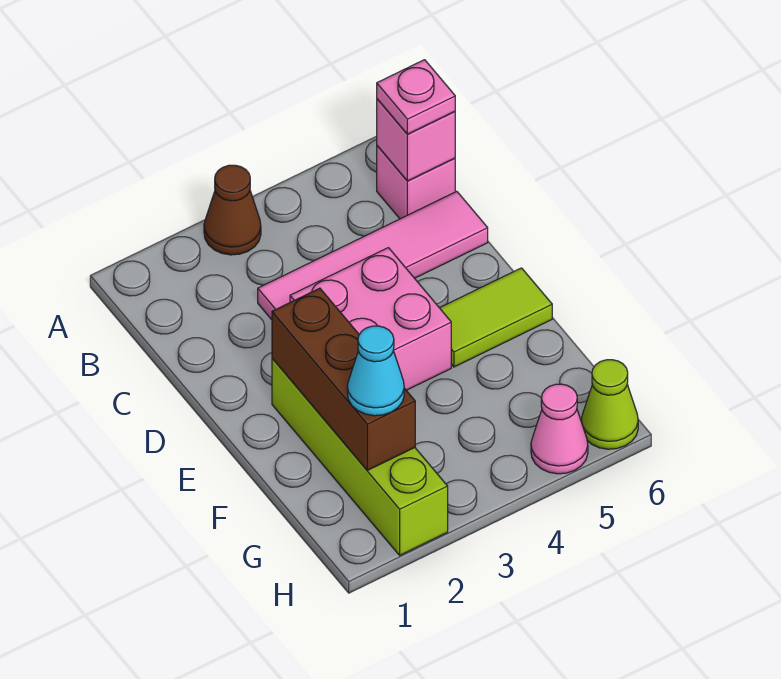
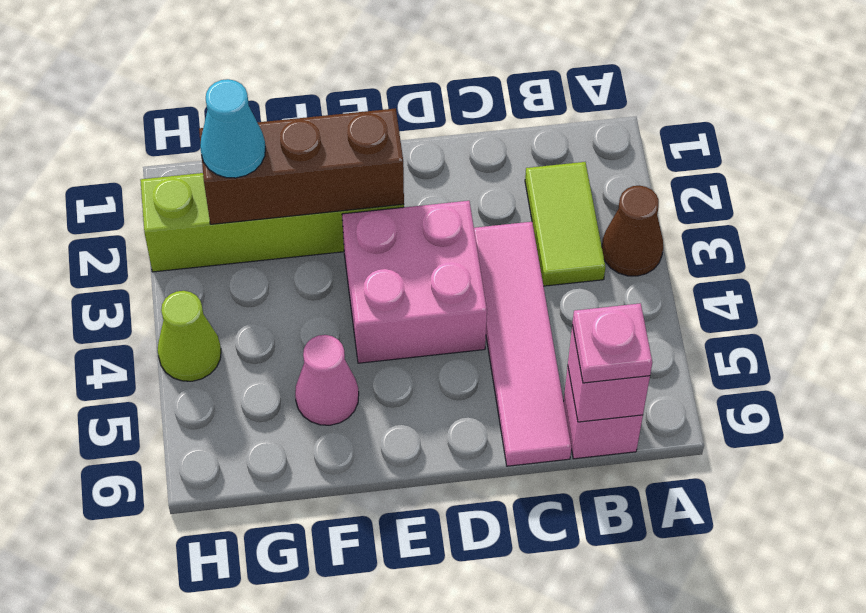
lime 1x2 tile [440,268,552,367] -> lime 1x2 tile moved to [525,162,605,286]
pink 1x1 cone [531,384,588,474] -> pink 1x1 cone moved to [295,335,359,425]
lime 1x1 cone [581,360,638,449] -> lime 1x1 cone moved to [158,291,221,381]

